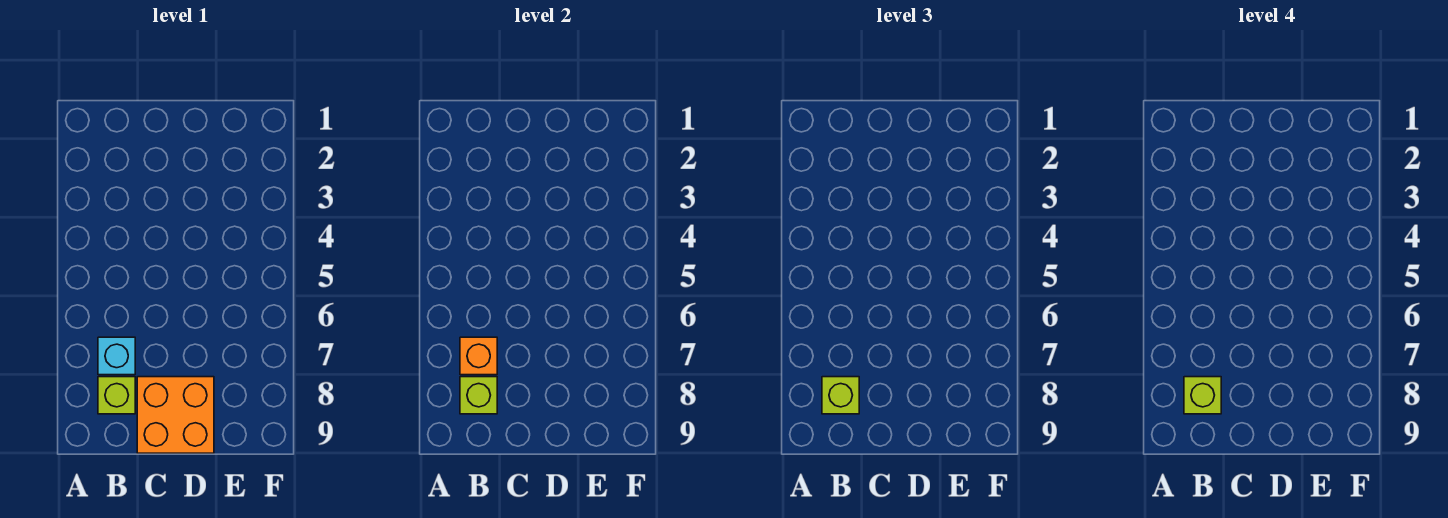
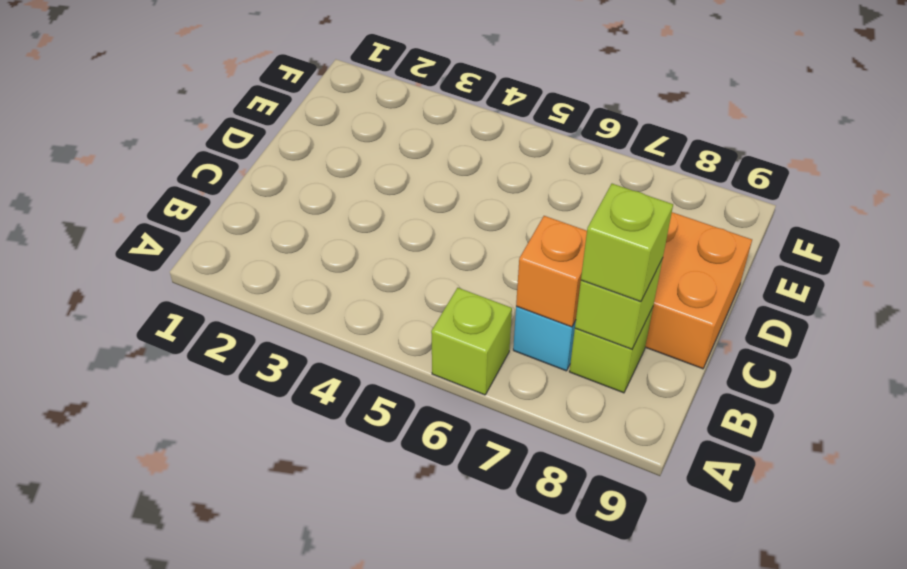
lime 1x1 brick [1184,377,1221,414] -> lime 1x1 brick moved to [431,288,512,395]

